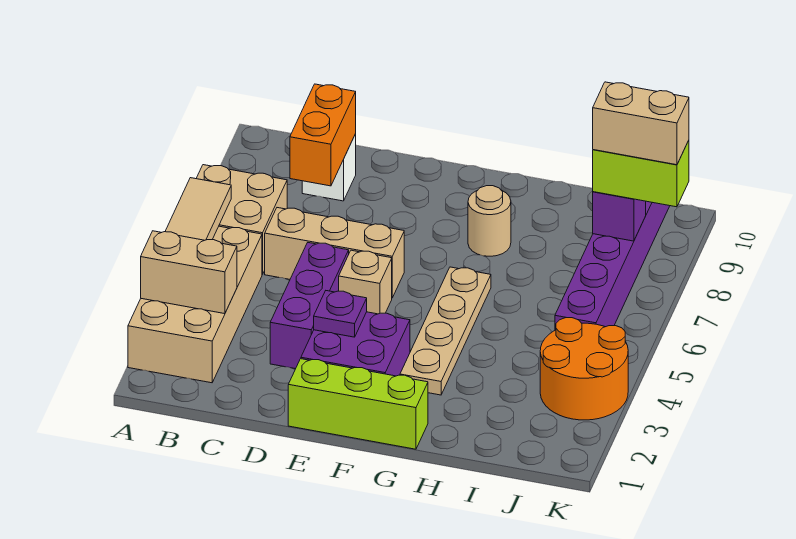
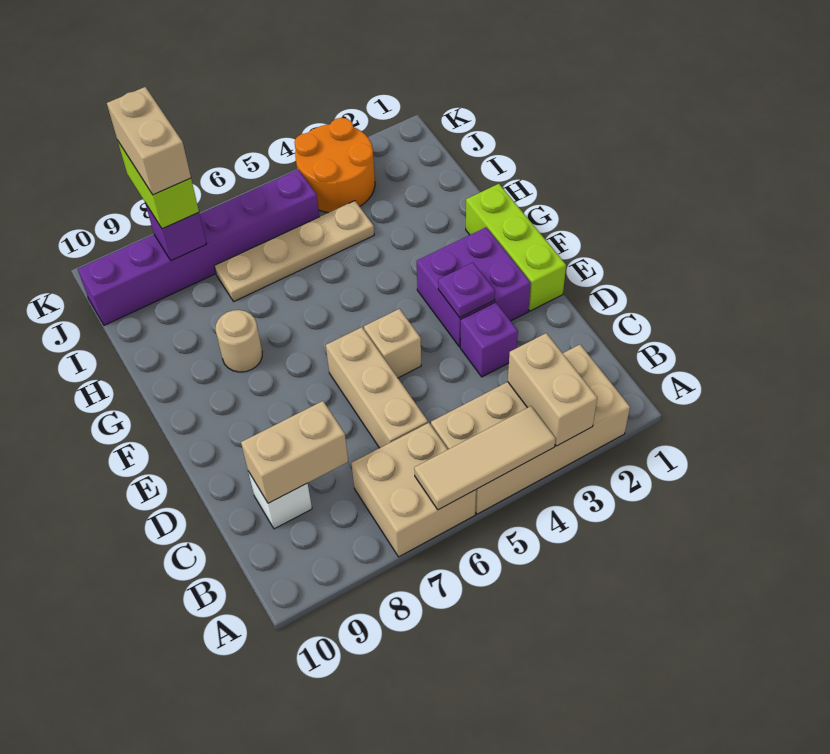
orange 1x2 brick [290,84,356,186] -> tan 1x2 brick [241,401,348,503]
purple 1x3 brick [270,243,349,369] -> purple 1x1 brick [460,302,518,377]
tan 1x4 plate [400,267,491,395] -> tan 1x4 plate moved to [214,201,374,301]

